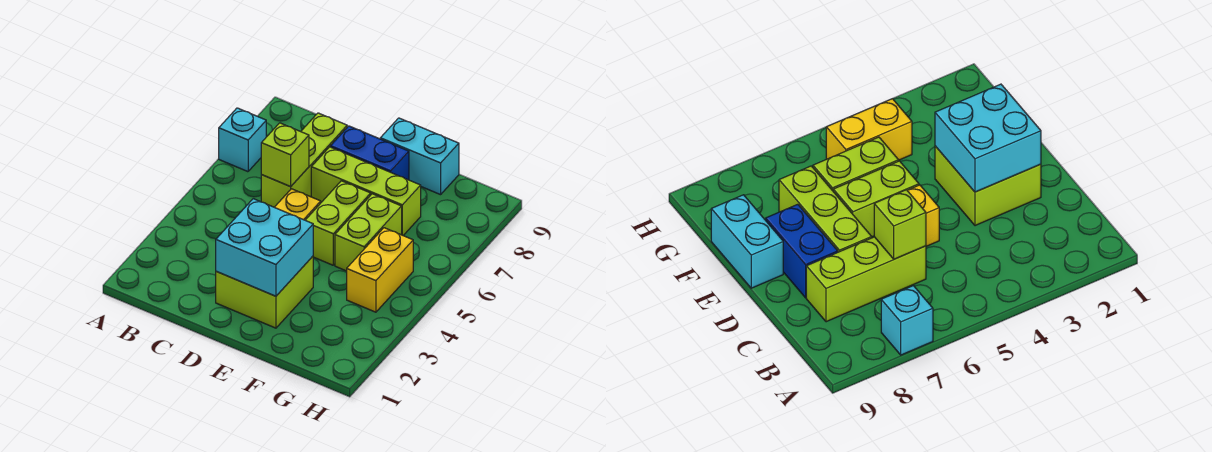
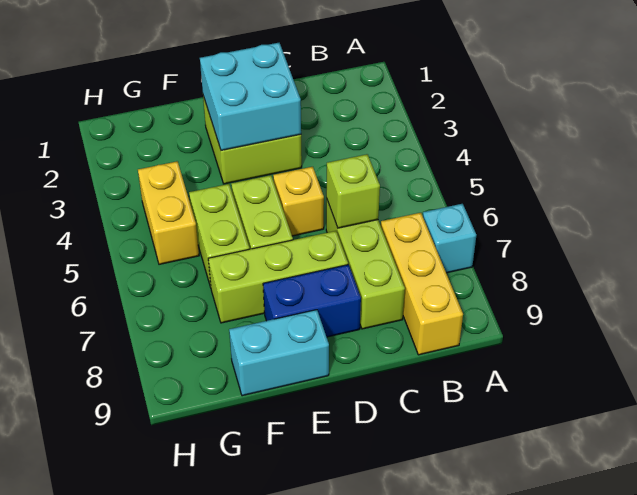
none -> yellow 1x3 brick [381,213,463,355]

